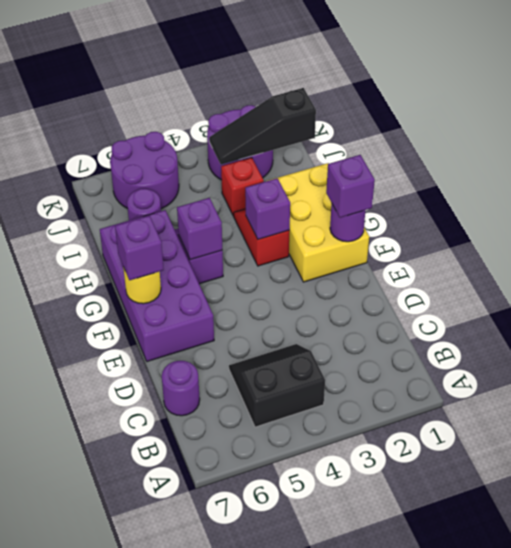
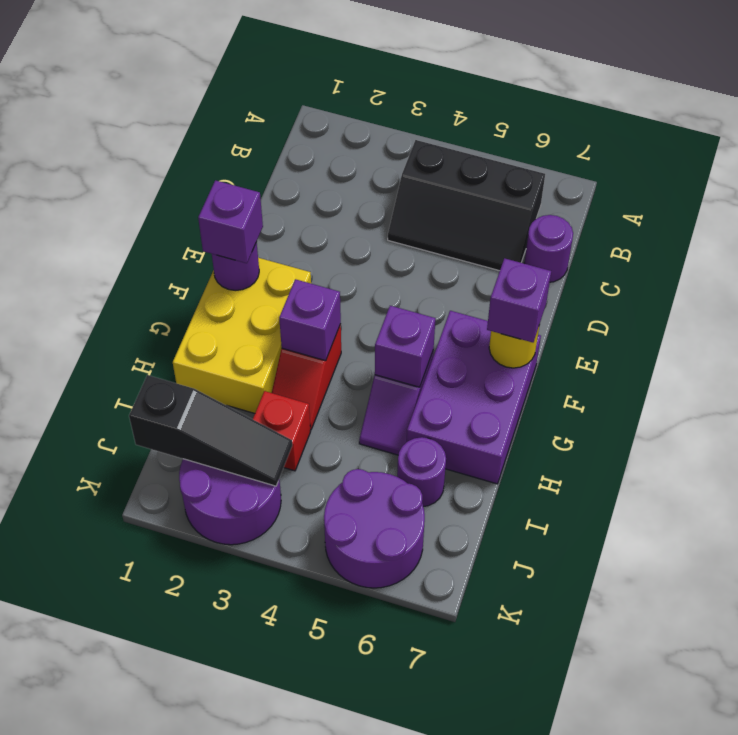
black 2x2 slope [229,344,325,427] -> black 2x3 slope [388,140,545,271]
purple 2x4 brick [100,210,214,362] -> purple 2x3 brick [407,311,541,484]

